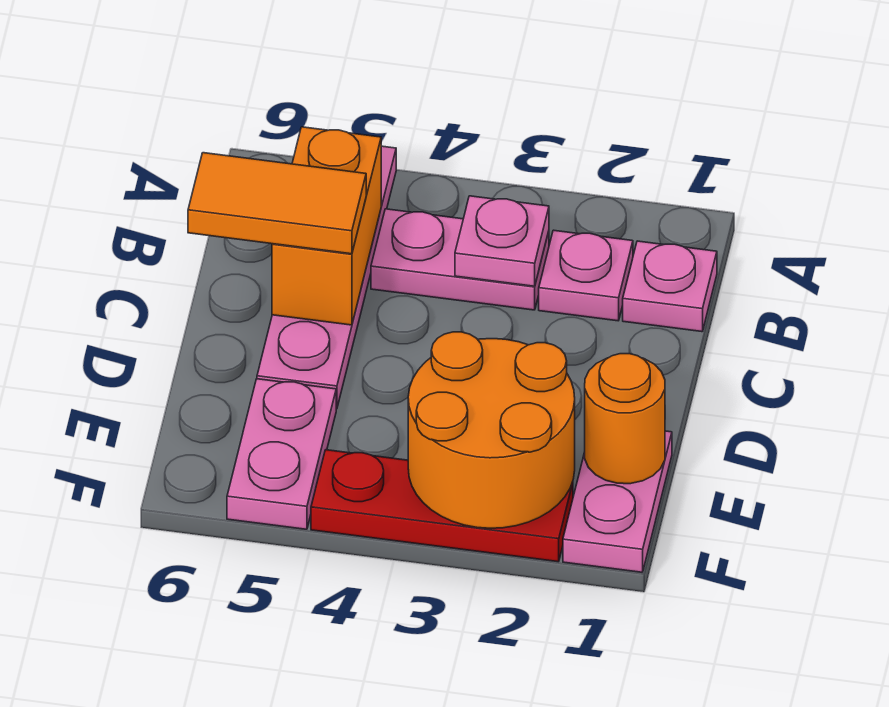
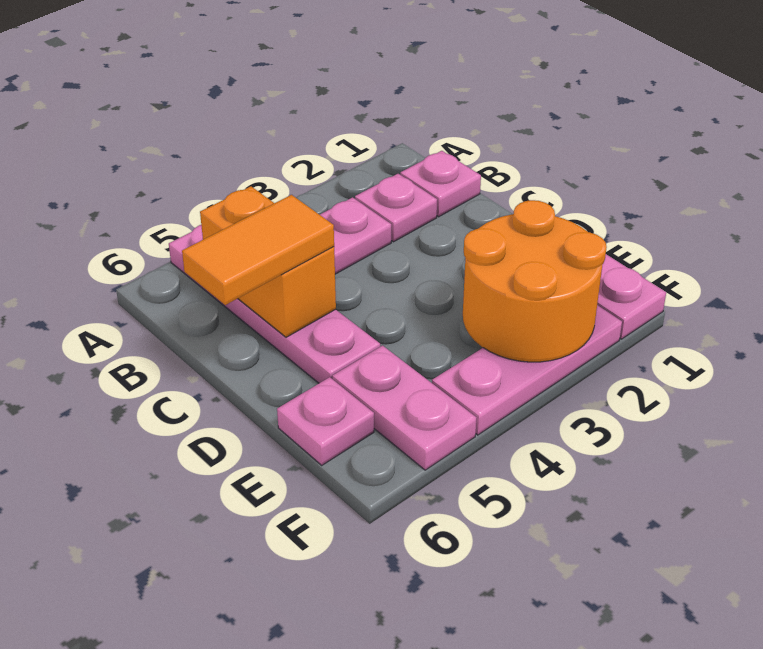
pink 1x1 plate [455,196,549,286] -> pink 1x1 plate moved to [277,377,374,465]
orange 1x1 round brick [585,354,665,484] -> none
red 1x3 plate [311,450,573,562] -> pink 1x3 plate [432,305,622,435]

